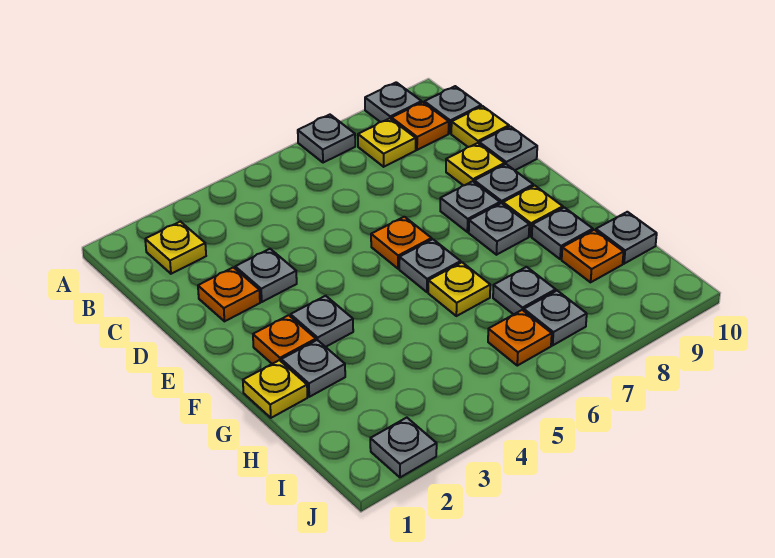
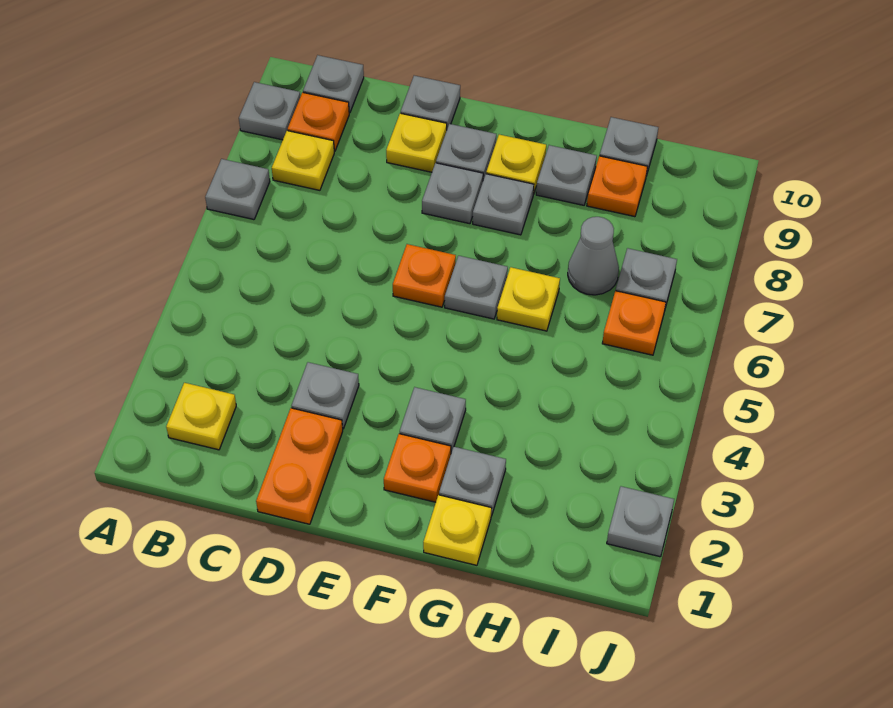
yellow 1x1 plate [451,106,509,147] -> none
orange 1x1 plate [198,267,260,321] -> orange 1x2 plate [256,408,343,524]
grey 1x1 plate [493,267,556,314] -> grey 1x1 cone [568,217,619,295]

